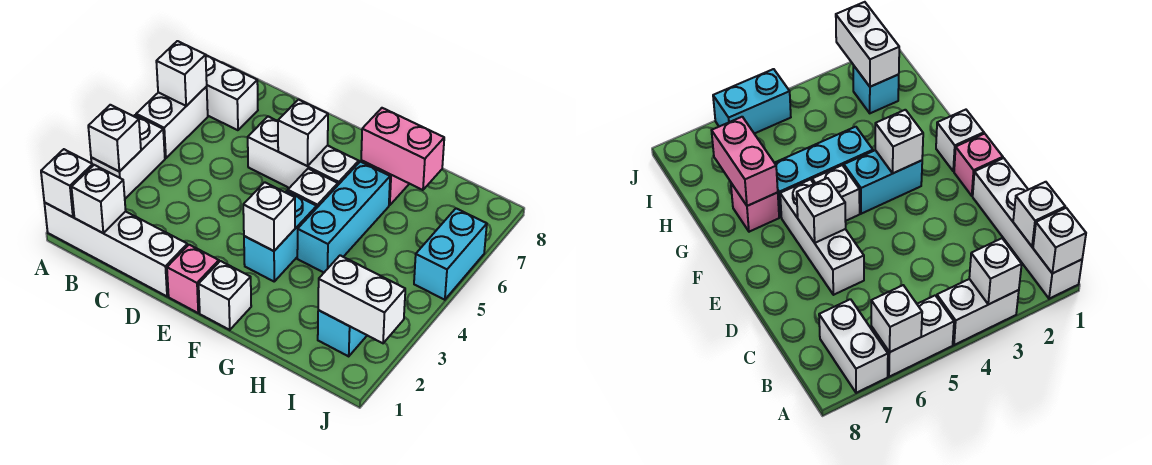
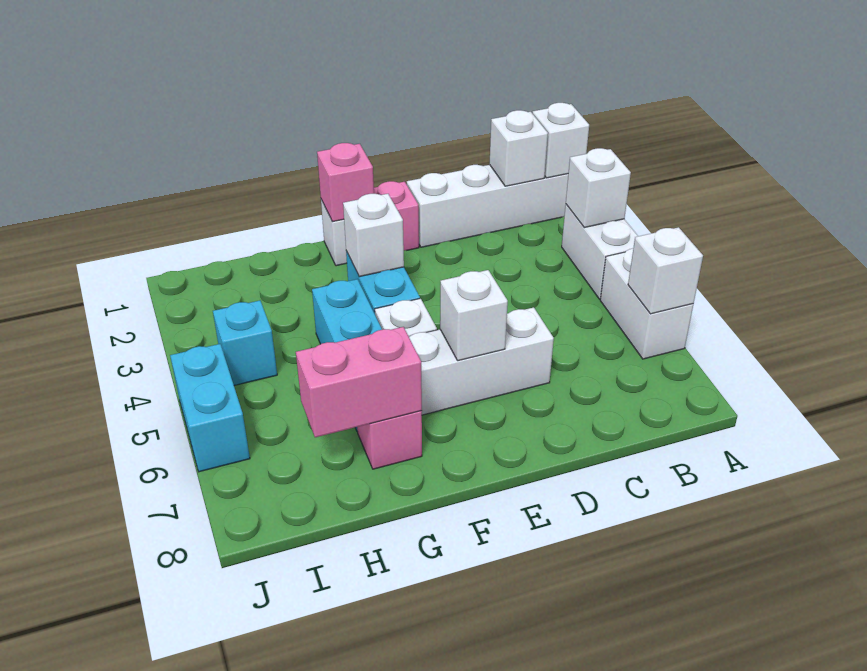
white 1x2 brick [206,55,258,130] -> none
none -> pink 1x1 brick [317,143,374,222]
cyan 1x1 brick [318,310,367,356] -> cyan 1x1 brick moved to [213,301,277,385]
white 1x2 brick [318,255,405,343] -> none

